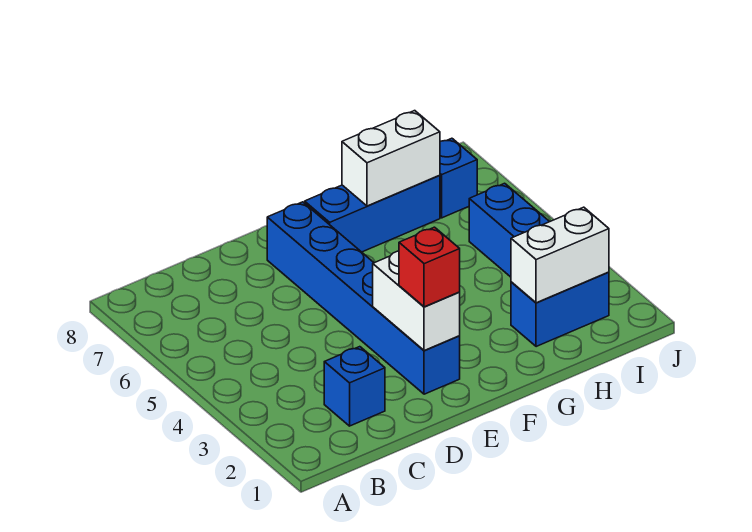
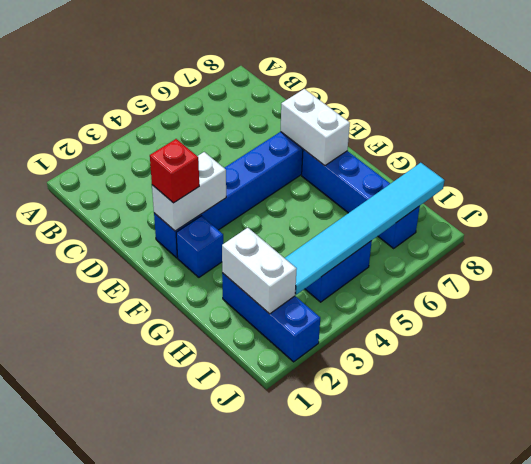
blue 1x1 brick [324,347,385,426] -> blue 1x1 brick moved to [176,216,223,277]
white 1x2 brick [342,111,440,206] -> white 1x2 brick moved to [281,89,350,166]
blue 1x2 brick [511,272,609,347] -> blue 1x3 brick [222,273,320,362]
none -> cyan 1x6 tile [285,163,445,295]

